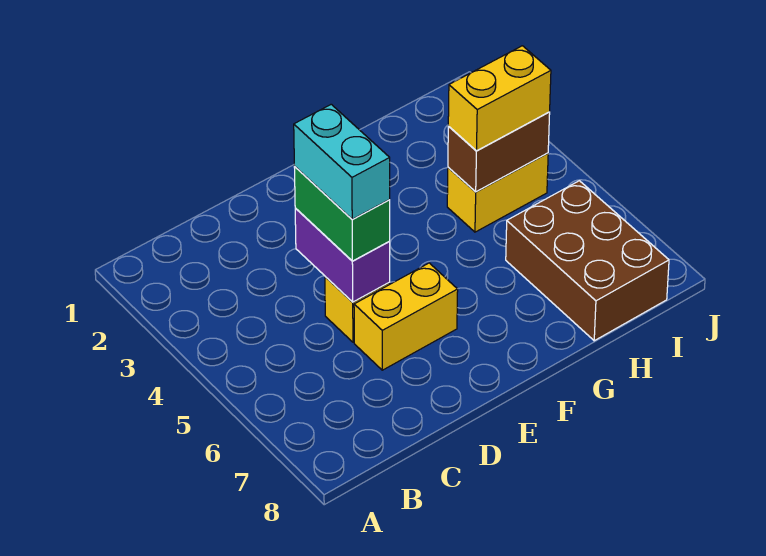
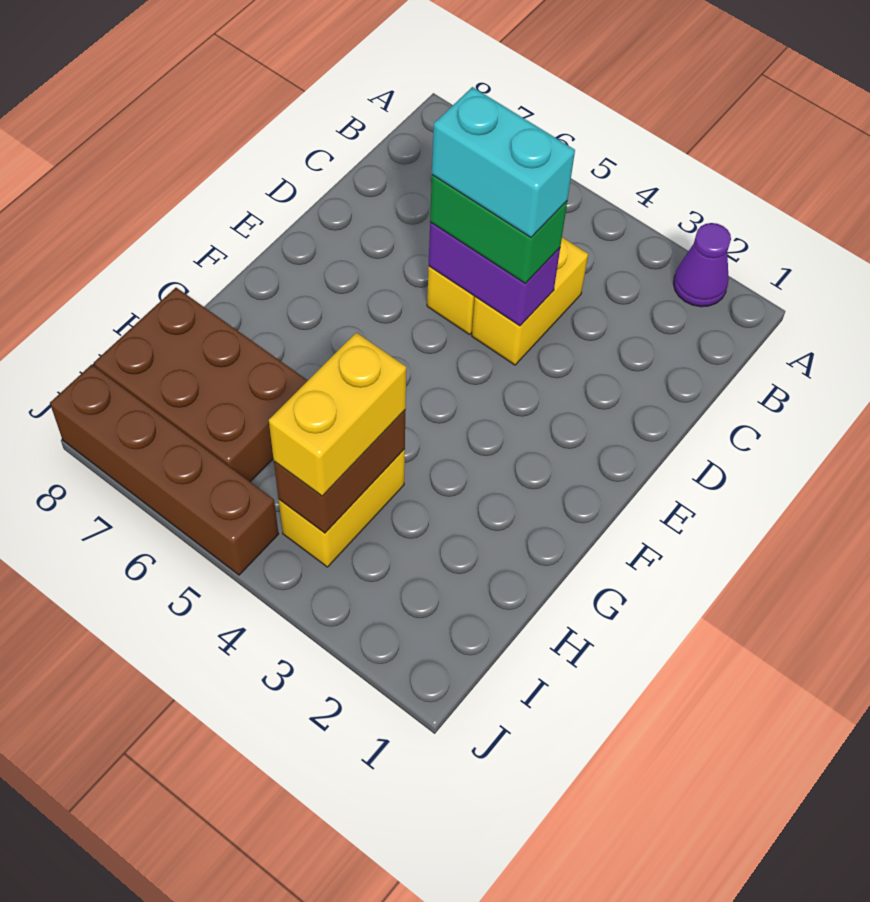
none -> purple 1x1 cone [673,223,731,307]
yellow 1x2 brick [354,263,458,370] -> yellow 1x2 brick moved to [472,237,588,365]
none -> brown 1x4 brick [50,365,279,575]

